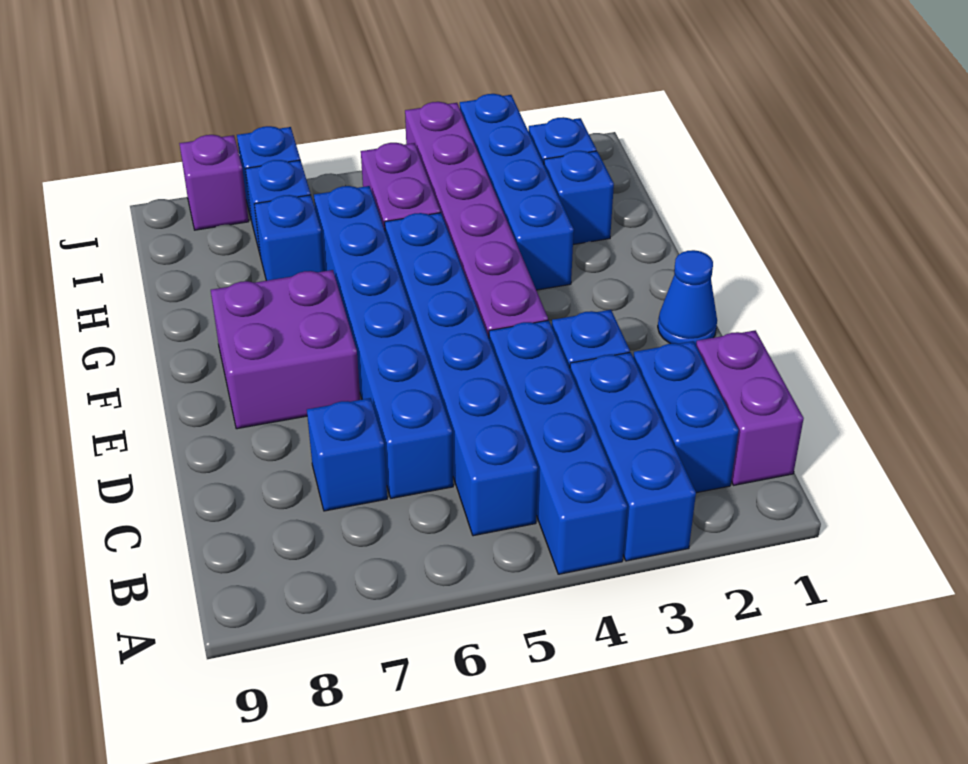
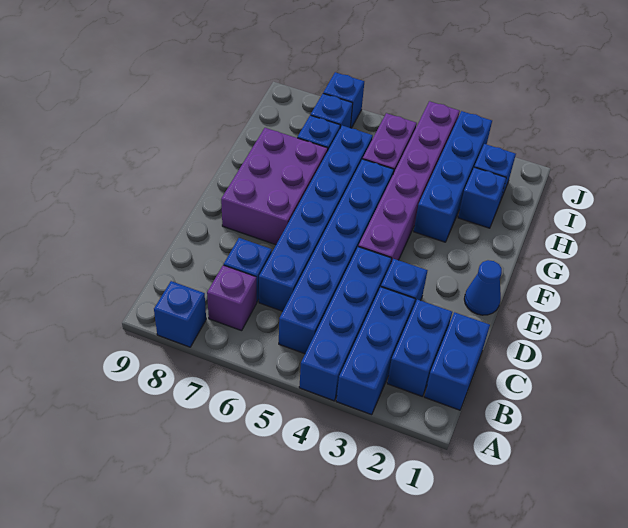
none -> blue 1x1 brick [154,281,206,347]
purple 1x2 brick [696,330,804,485] -> blue 1x2 brick [425,312,490,410]
purple 2x2 brick [211,270,360,429] -> purple 2x3 brick [221,128,328,245]
purple 1x1 brick [179,135,249,230] -> purple 1x1 brick moved to [207,265,257,331]

